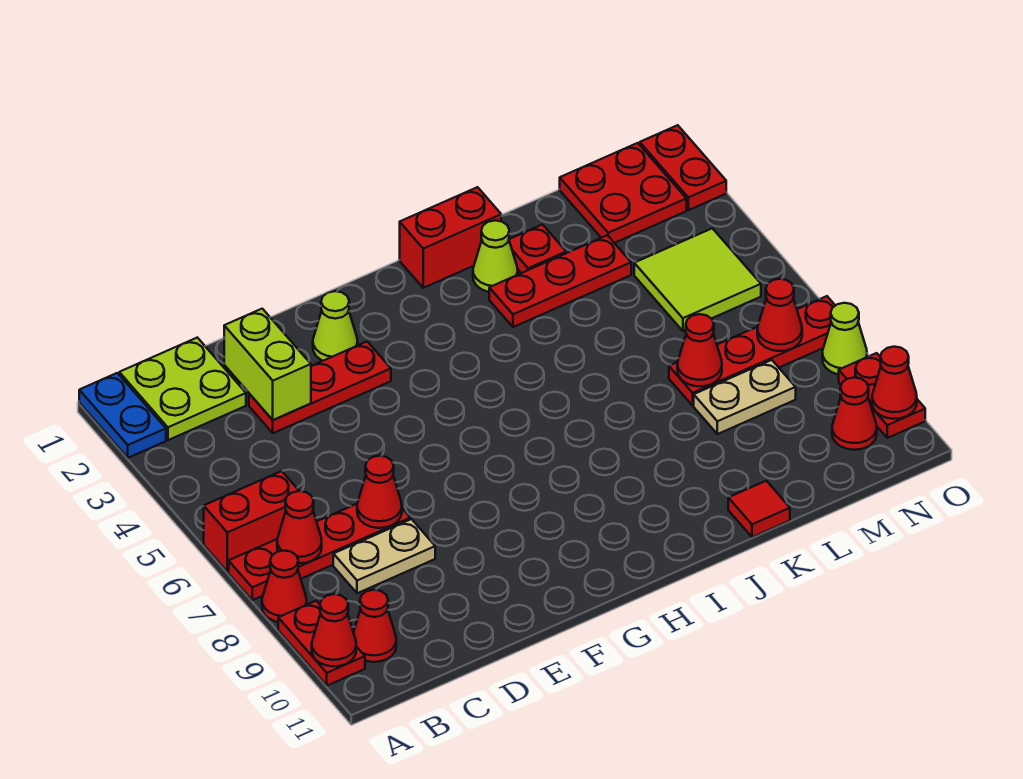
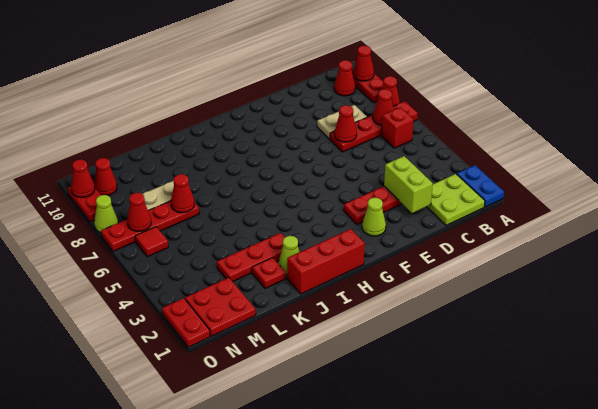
red 1x2 brick [204,471,299,572] -> red 1x1 brick [381,107,414,148]
red 1x2 brick [400,187,501,288] -> red 1x3 brick [287,229,365,294]
red 1x1 tile [728,481,790,537] -> red 1x1 tile moved to [135,227,168,257]
lime 2x2 tile [634,228,761,331] -> none

